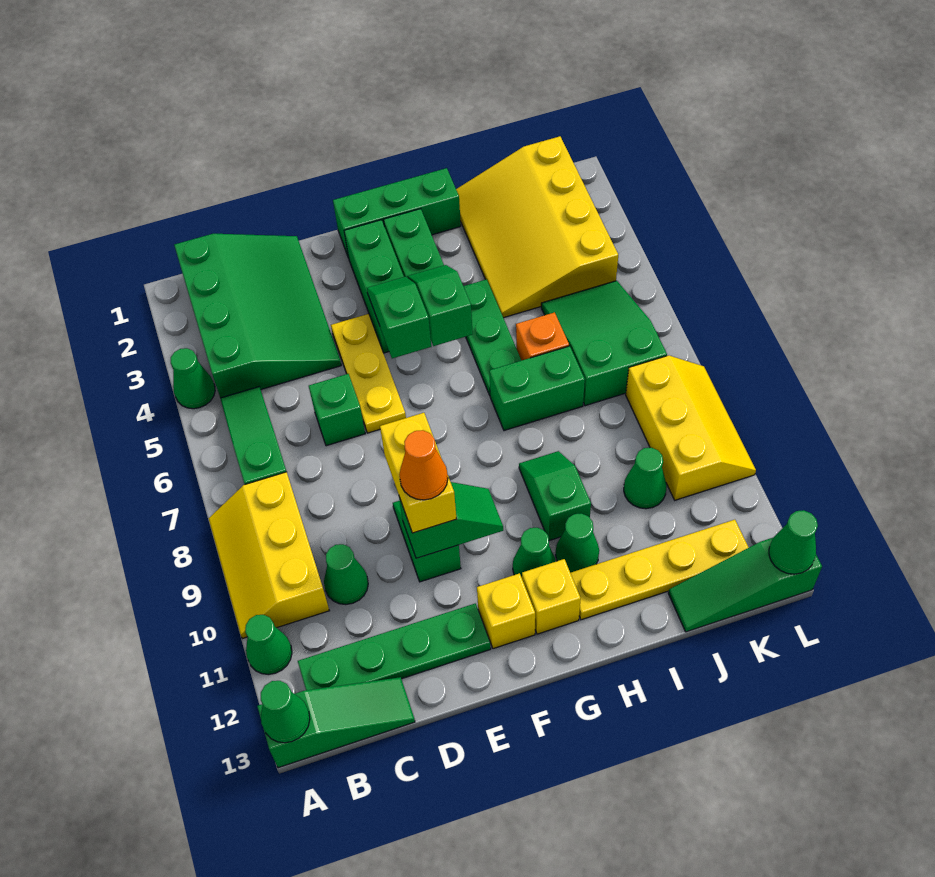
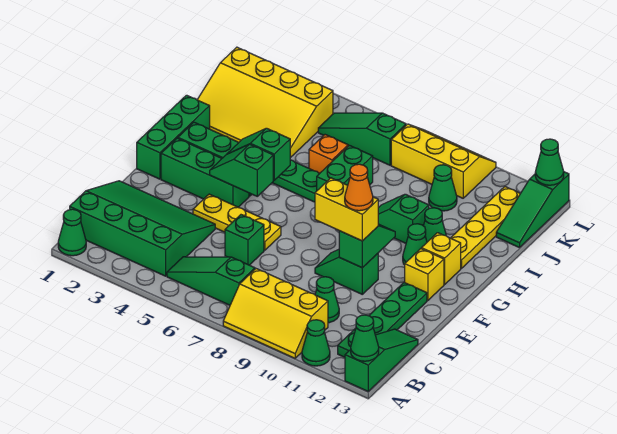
green 1x1 cone [171,348,215,409] -> green 1x1 cone moved to [58,209,86,256]
green 2x3 slope [541,281,667,406] -> green 1x3 slope [318,113,406,165]

